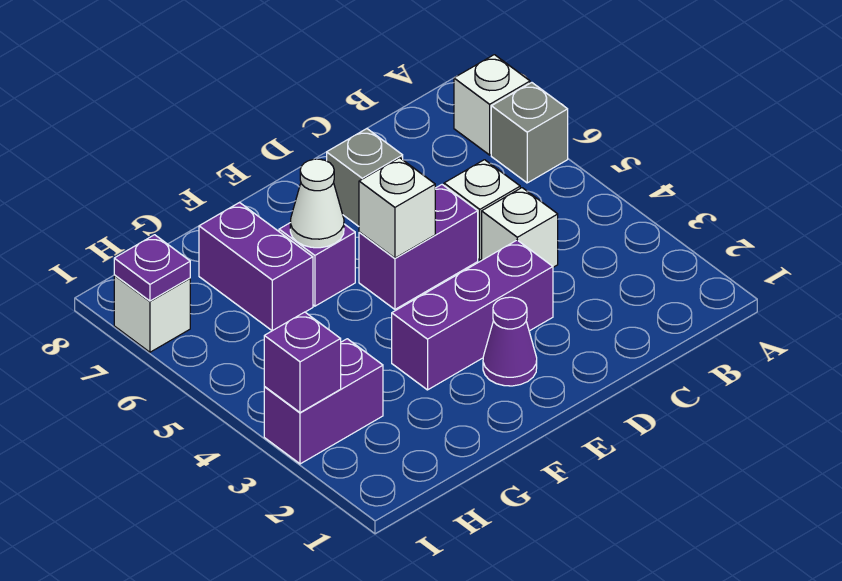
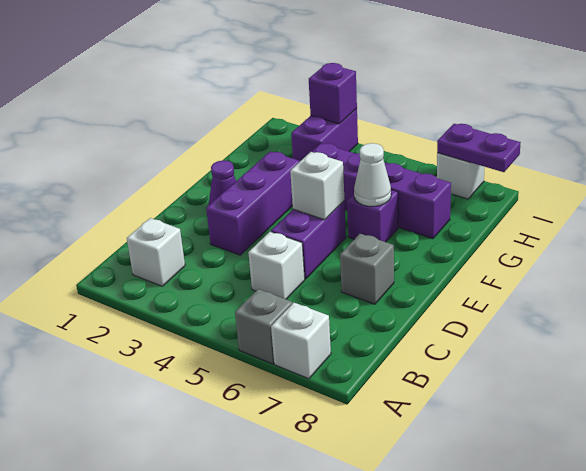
white 1x1 brick [482,188,558,267] -> white 1x1 brick moved to [127,218,185,286]
purple 1x2 brick [199,202,313,331] -> purple 1x4 brick [312,143,451,239]
purple 1x1 plate [114,235,190,301] -> purple 1x2 plate [437,124,521,172]

